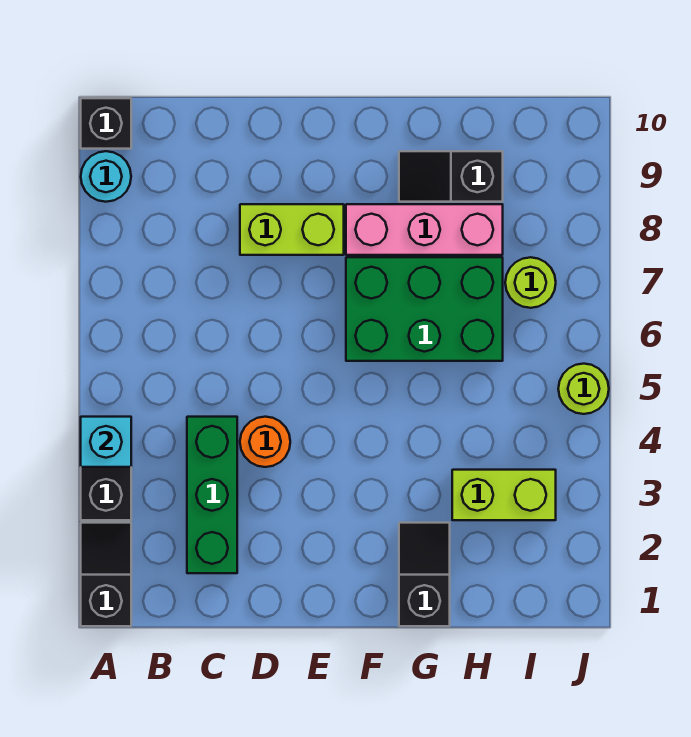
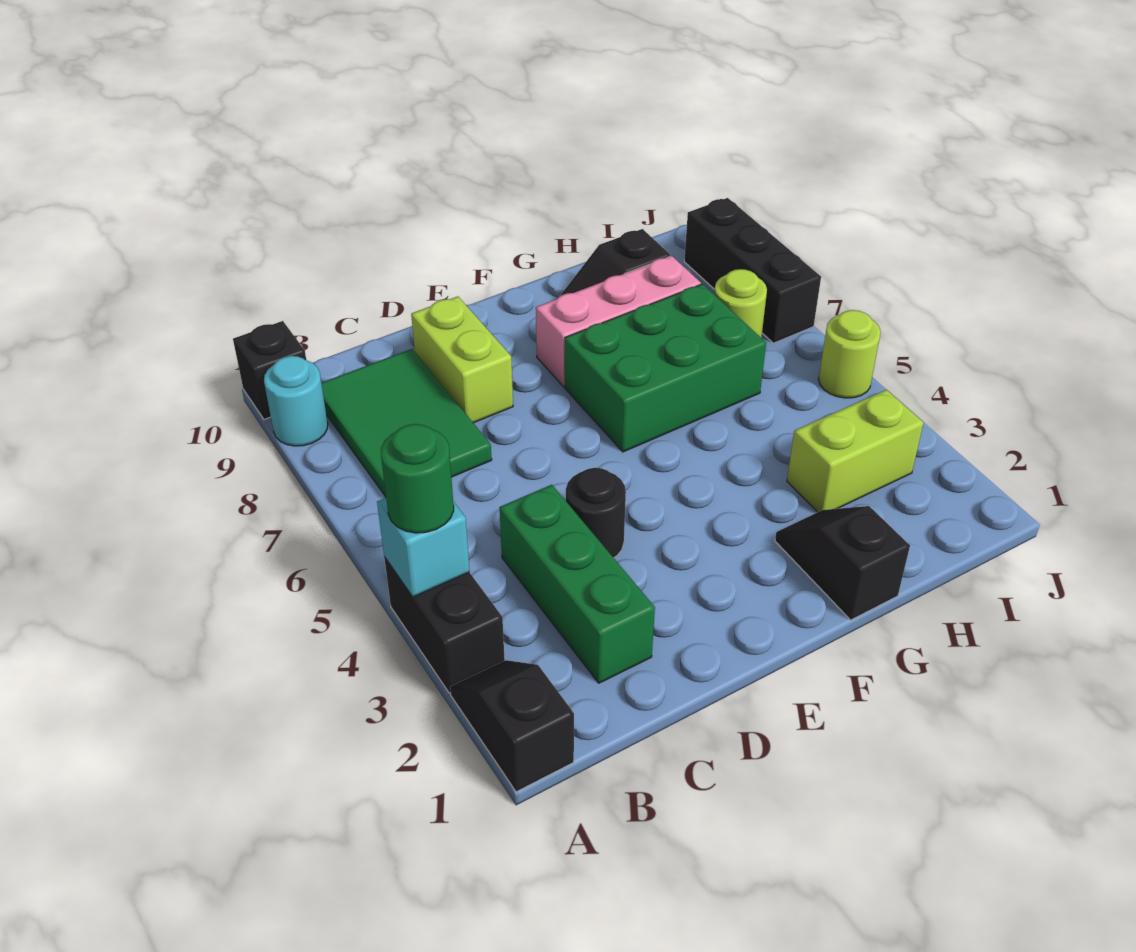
none -> green 1x1 round brick [381,424,454,533]
none -> green 2x3 tile [321,349,492,497]
orange 1x1 round brick [240,417,290,467] -> black 1x1 round brick [566,468,626,558]
lime 1x2 brick [240,204,344,255] -> lime 1x2 brick turned to [411,297,513,423]
none -> black 1x3 brick [684,198,821,343]

